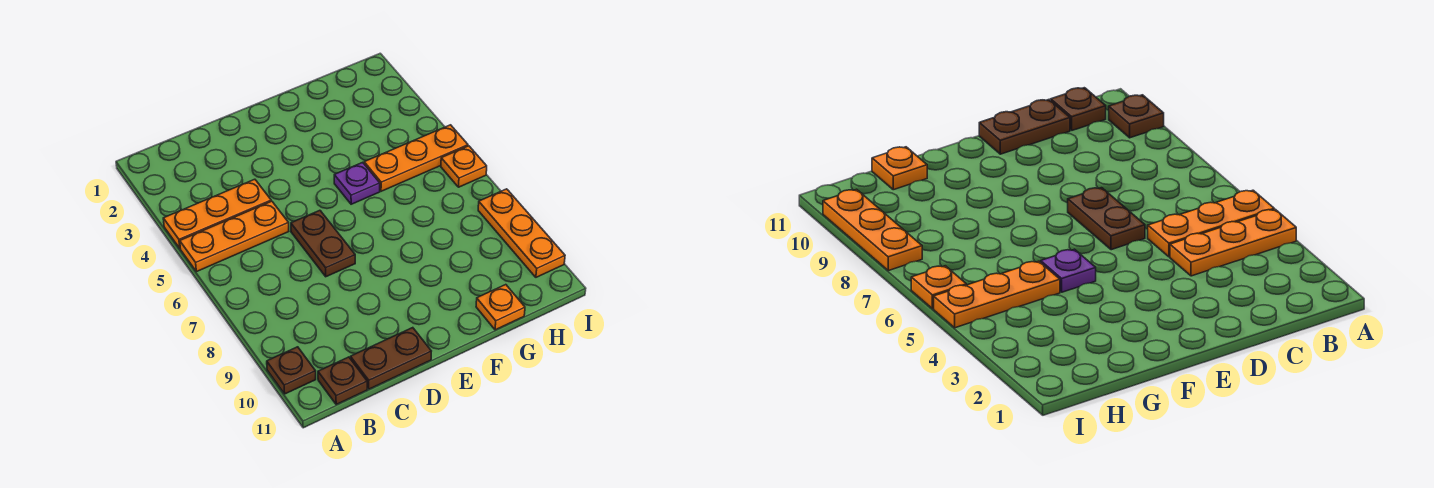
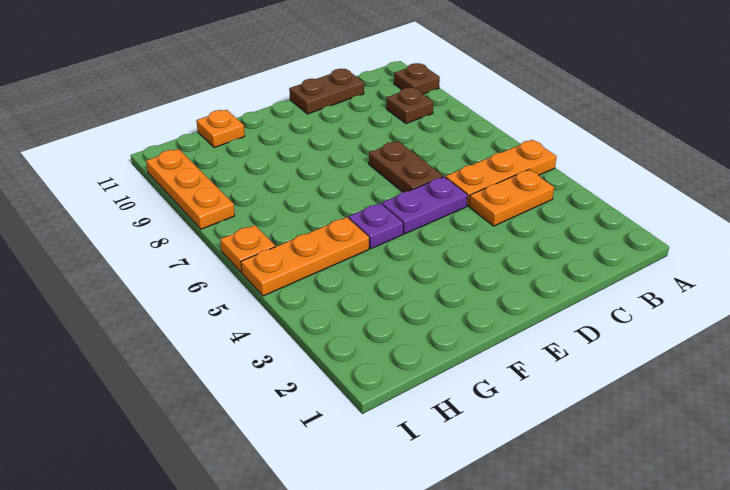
orange 1x3 plate [163,179,271,248] -> orange 1x2 plate [469,170,554,226]
brown 1x1 plate [318,357,367,404] -> brown 1x1 plate moved to [386,88,433,124]
none -> purple 1x2 plate [382,177,467,234]

